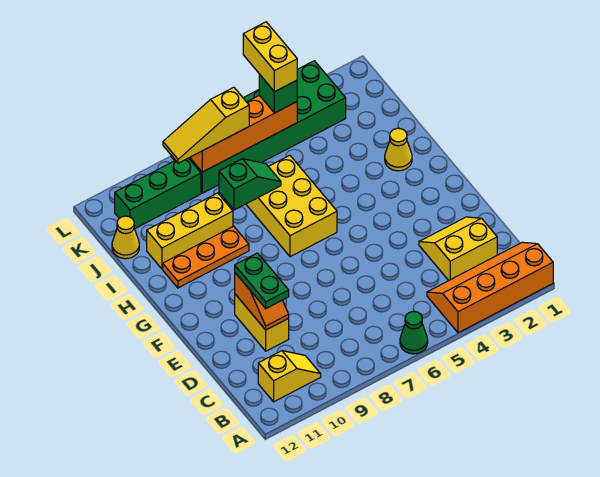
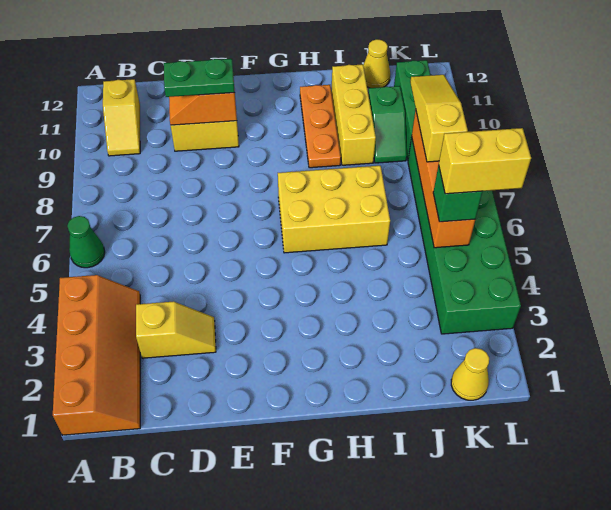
yellow 2x2 slope [419,217,497,280] -> yellow 1x2 slope [136,301,216,358]
yellow 1x1 cone [385,128,412,171] -> yellow 1x1 cone moved to [451,348,489,400]
green 1x2 slope [219,159,281,210] -> green 1x2 slope moved to [368,86,407,163]

